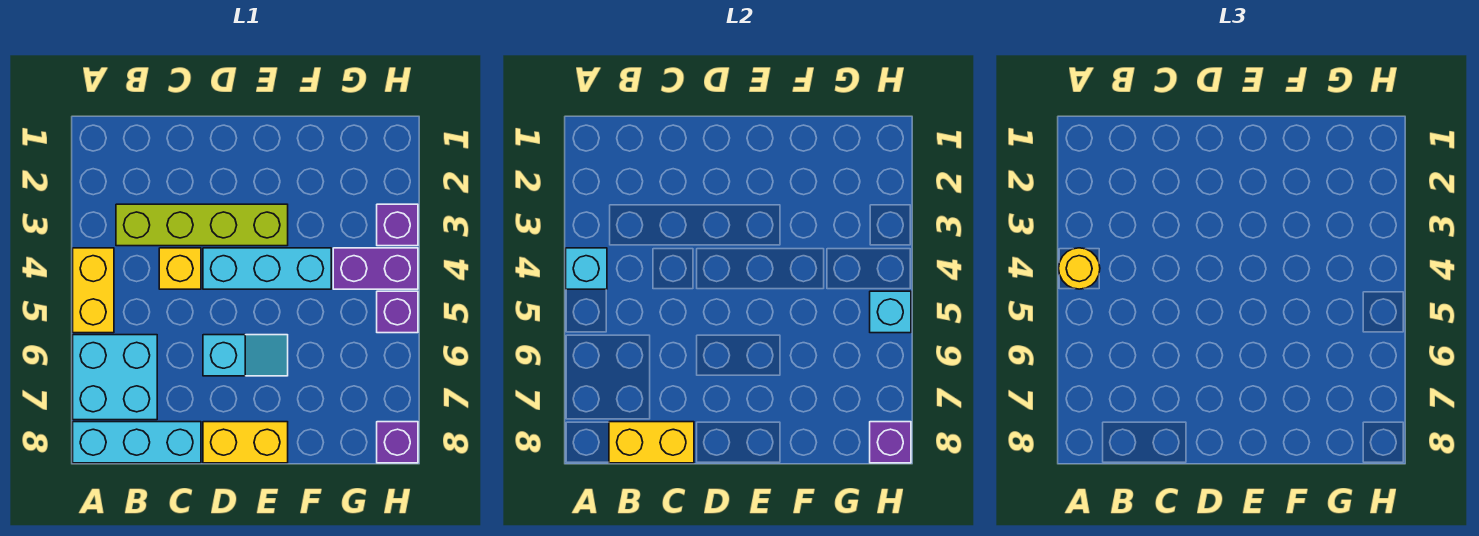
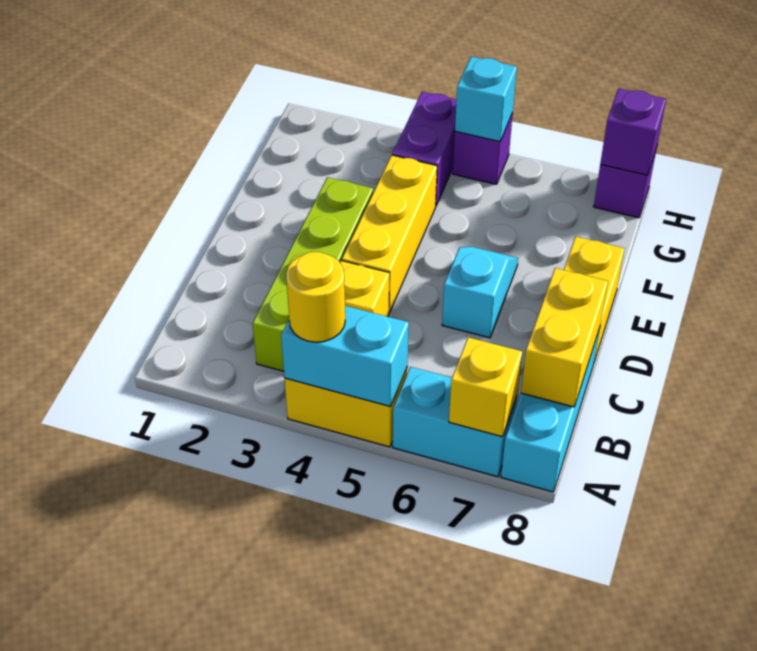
cyan 1x1 brick [566,248,607,289] -> cyan 1x2 brick [281,306,409,407]
cyan 2x2 brick [73,335,157,420] -> cyan 1x2 brick [393,367,517,477]
none -> yellow 1x1 brick [449,337,522,437]
cyan 1x3 brick [203,248,331,289] -> yellow 1x3 brick [342,155,437,312]
purple 1x1 brick [377,204,418,246] -> none

